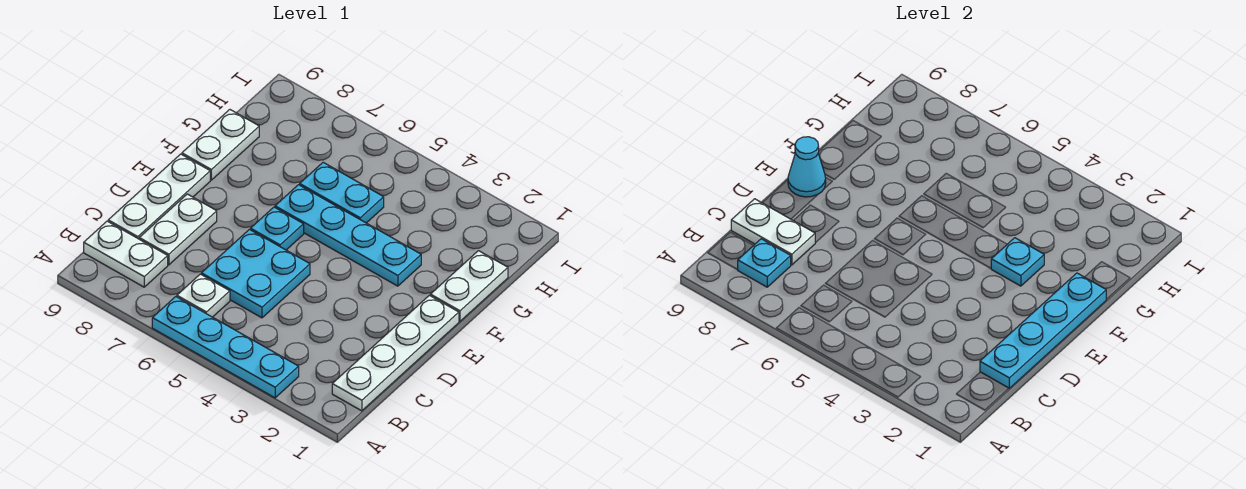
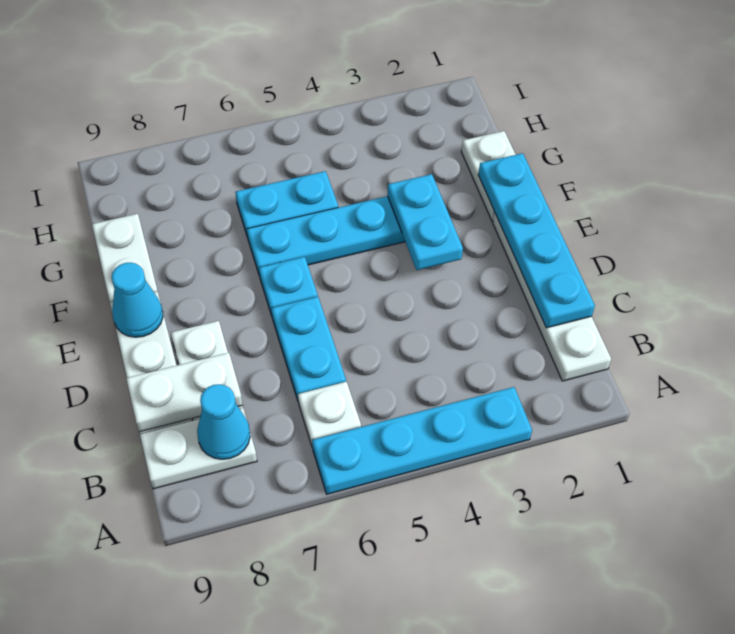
cyan 1x1 plate [738,239,791,287] -> cyan 1x1 cone [197,384,250,459]
cyan 2x2 plate [201,229,310,318] -> cyan 1x2 plate [271,297,346,400]
cyan 1x1 plate [991,238,1044,286] -> cyan 1x2 plate [388,174,463,270]

